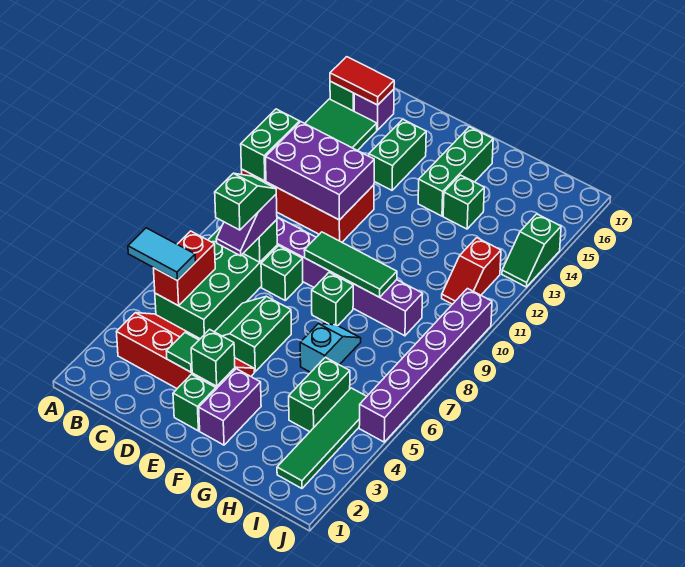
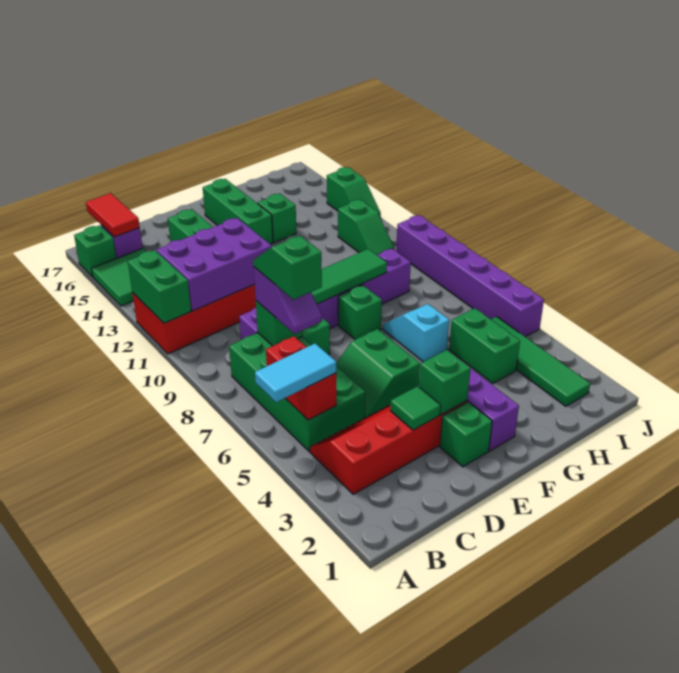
red 1x2 tile [330,57,394,105] -> red 1x2 tile turned to [86,193,140,237]
red 1x2 slope [442,238,501,304] -> green 1x2 slope [338,200,394,255]

